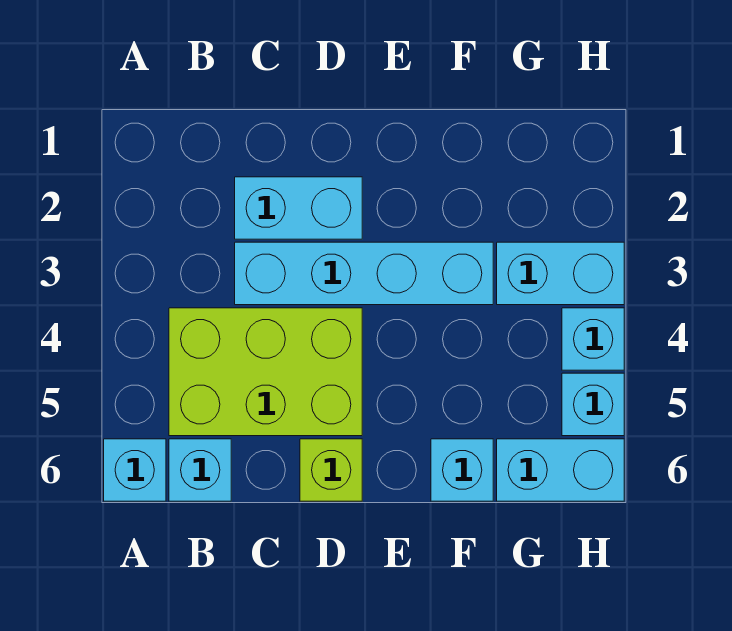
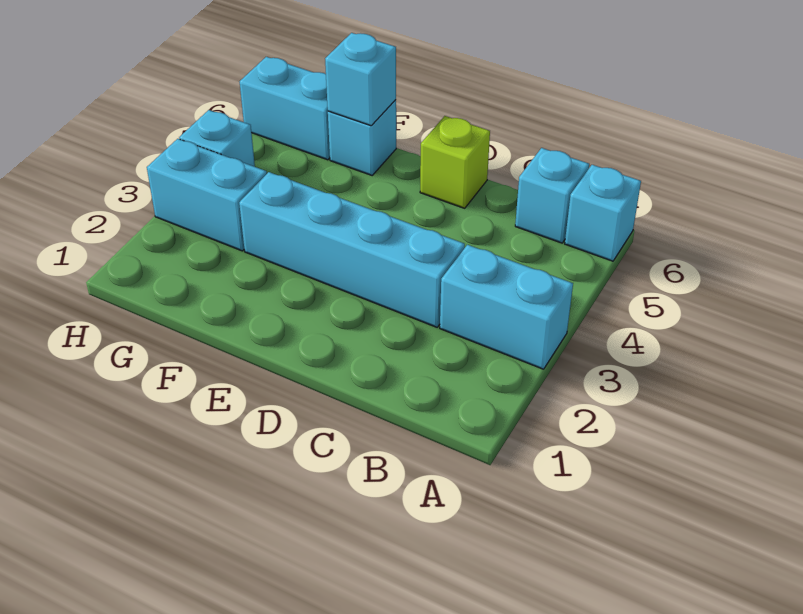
lime 2x3 brick [169,308,362,436] -> none
cyan 1x2 brick [235,177,362,239] -> cyan 1x2 brick moved to [440,245,573,369]
cyan 1x1 brick [562,373,624,436] -> cyan 1x1 brick moved to [325,33,396,126]

